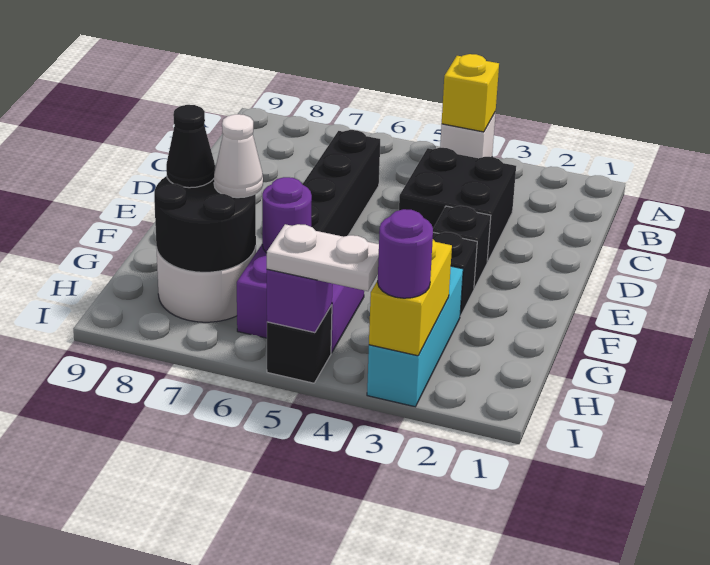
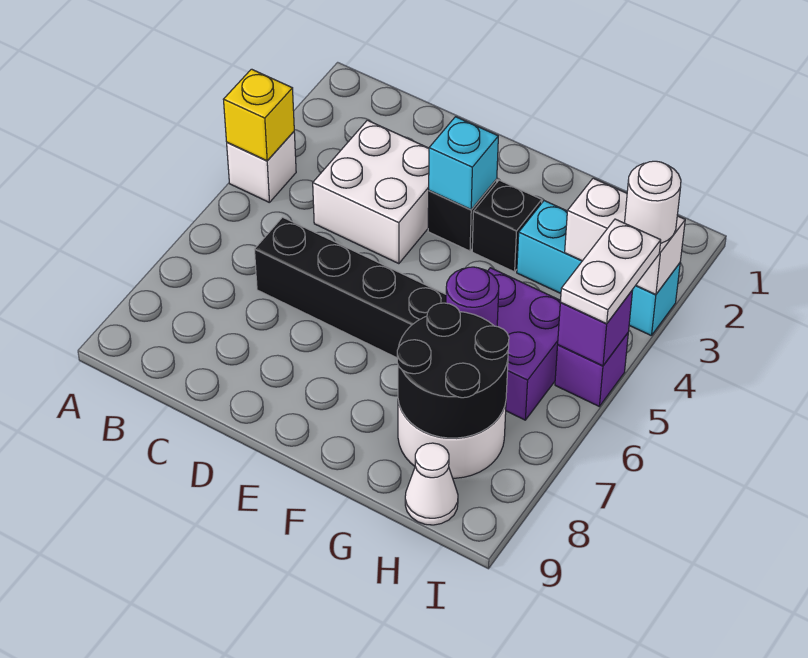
black 2x2 brick [399,148,516,262] -> white 2x2 brick [313,120,429,264]
none -> cyan 1x1 brick [429,117,498,209]
white 1x1 cone [214,114,263,198] -> white 1x1 cone moved to [405,443,458,525]
black 1x1 cone [166,105,215,188] -> none
yellow 1x2 brick [369,240,452,356] -> white 1x2 brick [565,178,685,295]
purple 1x1 round brick [378,209,433,298] -> white 1x1 round brick [625,161,681,243]
black 1x1 brick [267,305,332,383] -> purple 1x1 brick [555,333,628,406]

